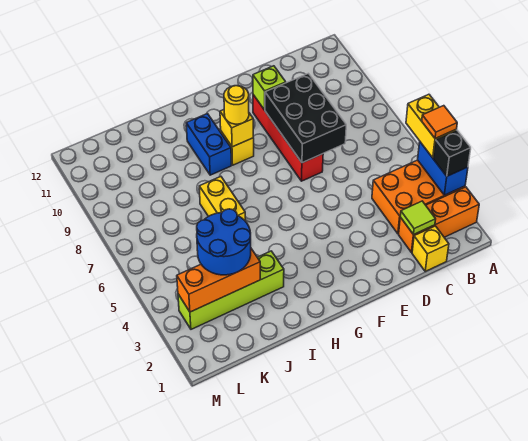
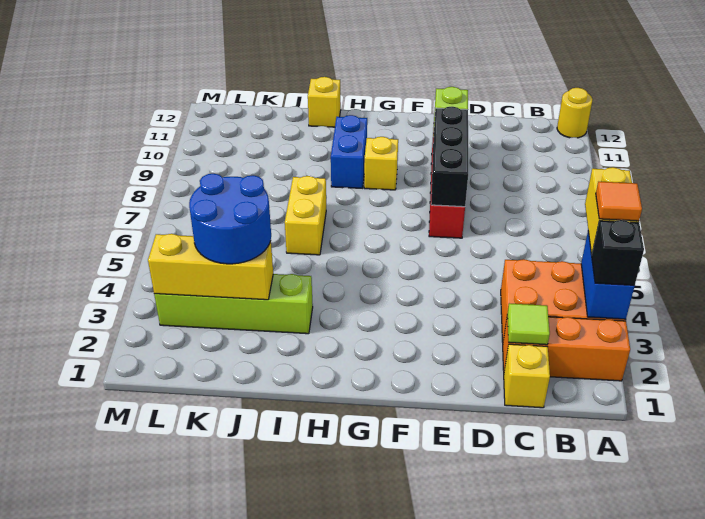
black 2x3 brick [265,73,346,163] -> black 1x3 brick [431,107,468,207]
yellow 1x1 brick [220,110,253,147] -> yellow 1x1 brick moved to [308,77,341,127]
yellow 1x1 round brick [224,86,249,124] -> yellow 1x1 round brick moved to [557,88,593,138]
orange 1x3 brick [177,249,260,312] -> yellow 1x3 brick [148,234,273,300]

